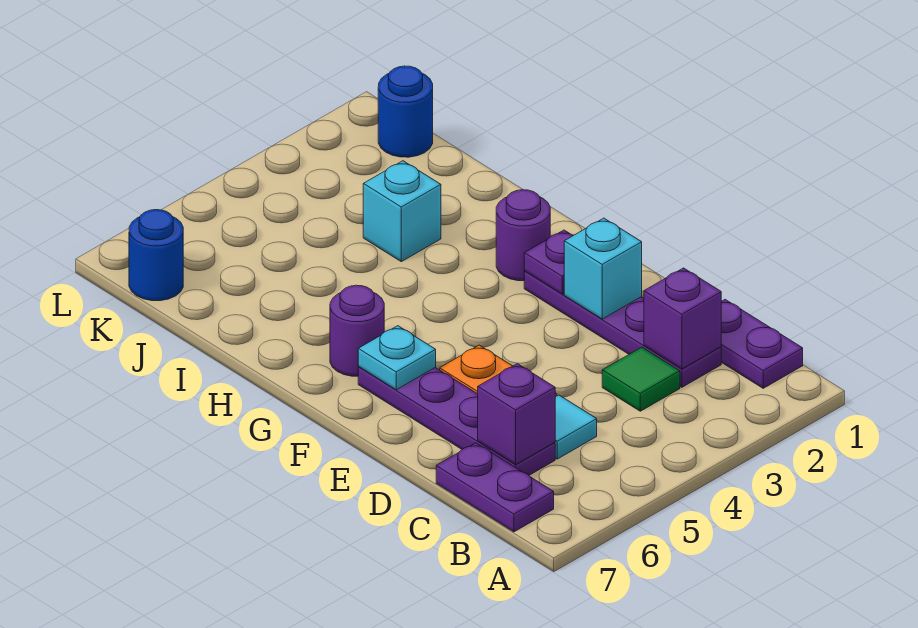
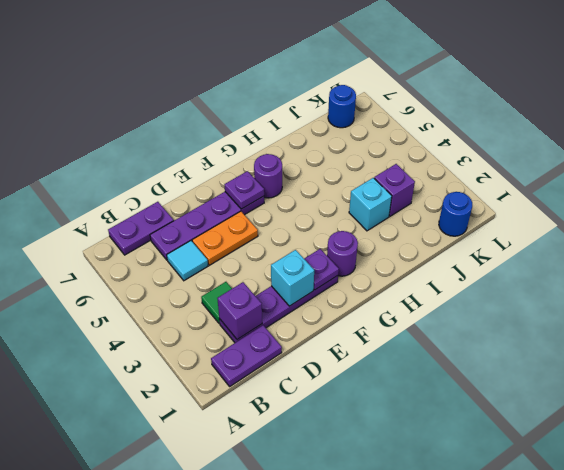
purple 1x1 brick [478,364,555,464] -> purple 1x1 brick moved to [374,164,415,216]
cyan 1x1 plate [358,326,436,390] -> purple 1x1 plate [224,171,264,209]

